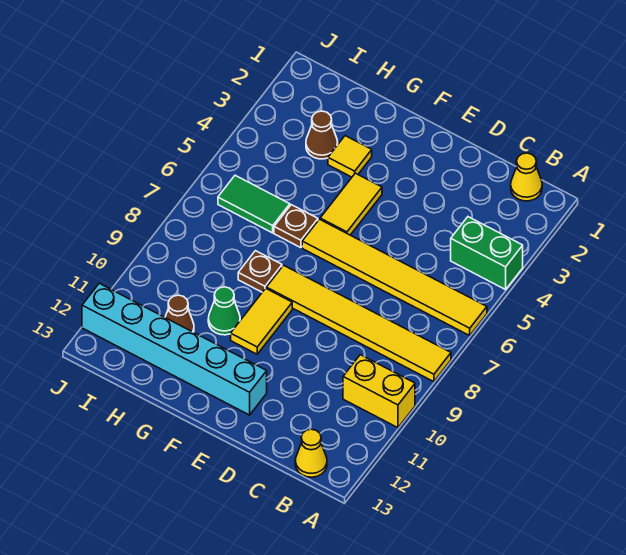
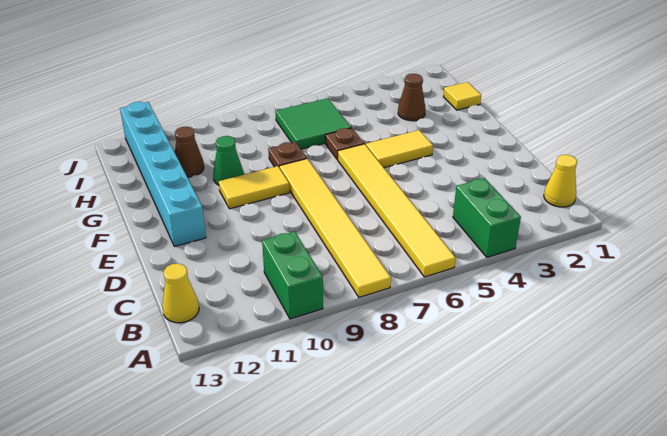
yellow 1x2 brick [343,355,415,428] -> green 1x2 brick [262,231,323,319]
yellow 1x1 tile [328,136,372,177] -> yellow 1x1 tile moved to [443,82,481,110]
green 1x2 tile [218,175,290,233] -> green 2x2 tile [275,98,351,149]

